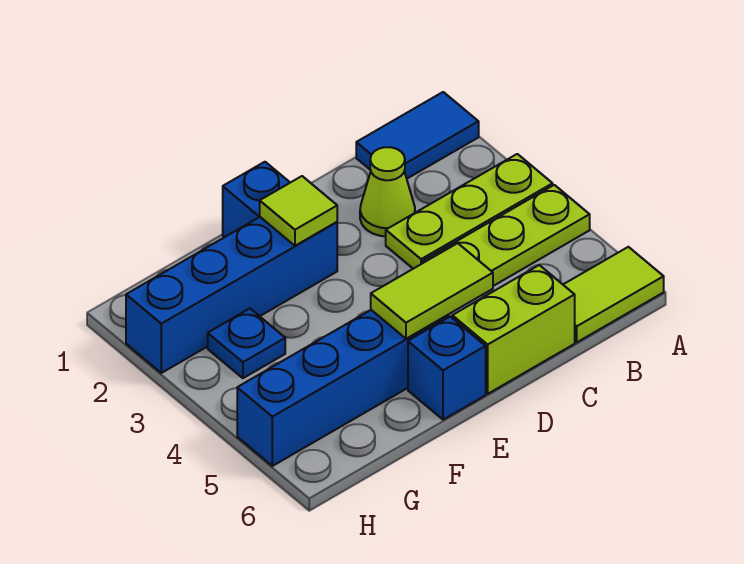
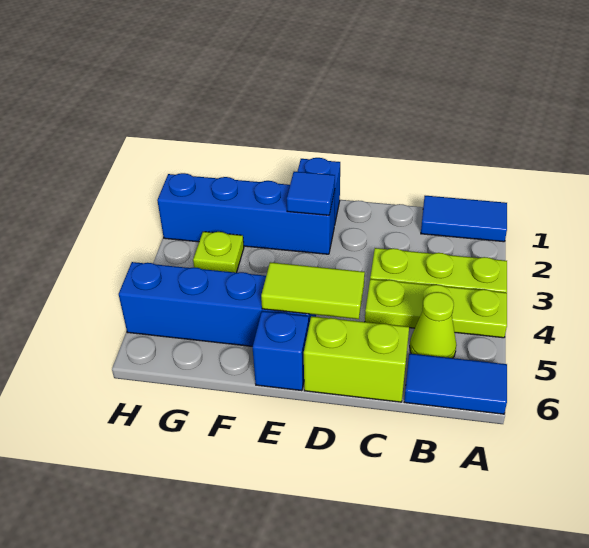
lime 1x2 tile [563,247,664,342] -> blue 1x2 tile [404,353,507,414]
lime 1x1 cone [360,147,415,236] -> lime 1x1 cone moved to [410,292,456,358]
lime 1x1 tile [260,176,337,246] -> blue 1x1 tile [287,172,335,215]
blue 1x1 plate [208,309,285,378] -> lime 1x1 plate [193,232,244,273]

